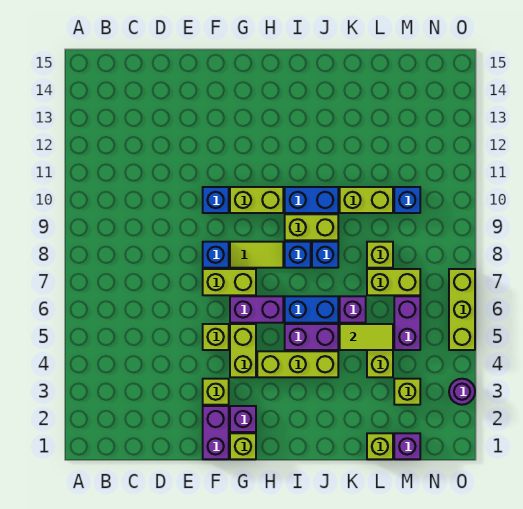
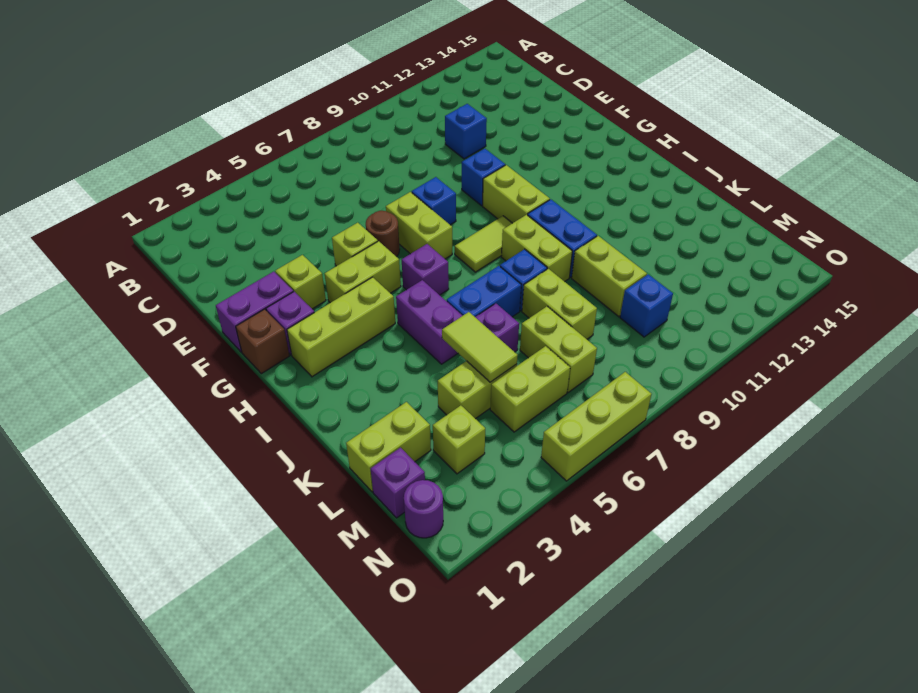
none -> brown 1x1 round brick [366,211,400,257]
lime 1x1 brick [230,433,256,459] -> brown 1x1 brick [236,309,289,374]
purple 1x2 brick [230,296,283,323] -> purple 1x1 brick [402,244,449,295]
lime 1x2 tile [230,242,283,268] -> lime 1x2 tile turned to [455,216,512,272]
lime 1x3 brick [257,351,338,377] -> lime 1x3 brick turned to [287,277,395,377]
blue 1x2 brick [285,296,338,323] -> blue 1x2 brick turned to [447,266,521,317]
blue 1x1 brick [285,242,311,268] -> blue 1x1 brick moved to [445,104,487,159]
lime 1x1 brick [367,433,393,459] -> lime 1x2 brick [346,402,431,492]
lime 1x1 brick [367,242,393,268] -> lime 1x2 brick [522,269,597,339]
purple 1x2 brick [394,296,420,350] -> lime 1x2 brick [490,346,570,432]
purple 1x1 round brick [449,379,475,405] -> purple 1x1 round brick moved to [404,480,443,538]

